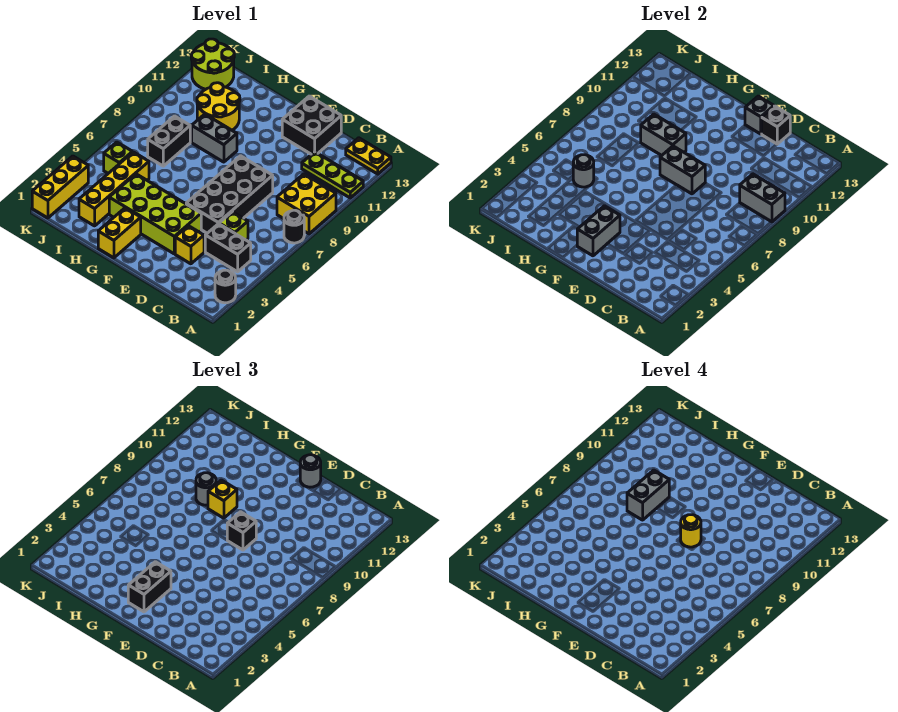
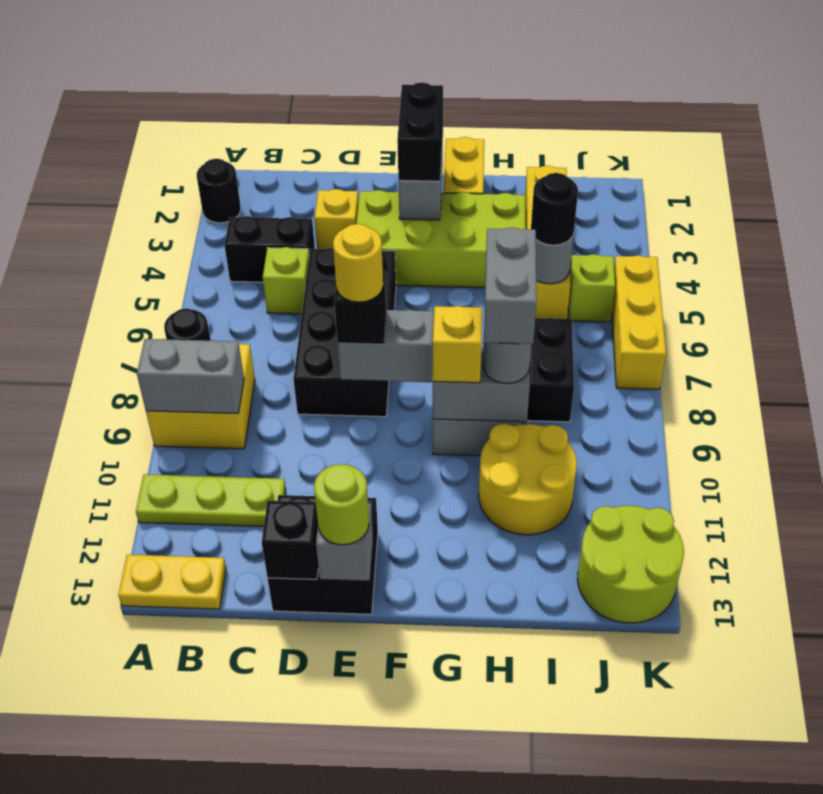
grey 1x1 round brick [300,455,321,487] -> lime 1x1 round brick [314,464,369,545]
none -> black 1x1 round brick [531,173,578,245]
yellow 1x3 brick [32,156,88,218] -> yellow 1x3 brick moved to [612,255,666,389]

